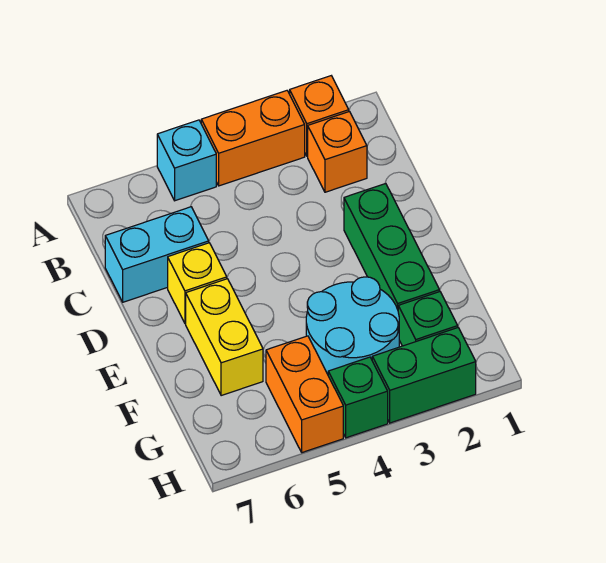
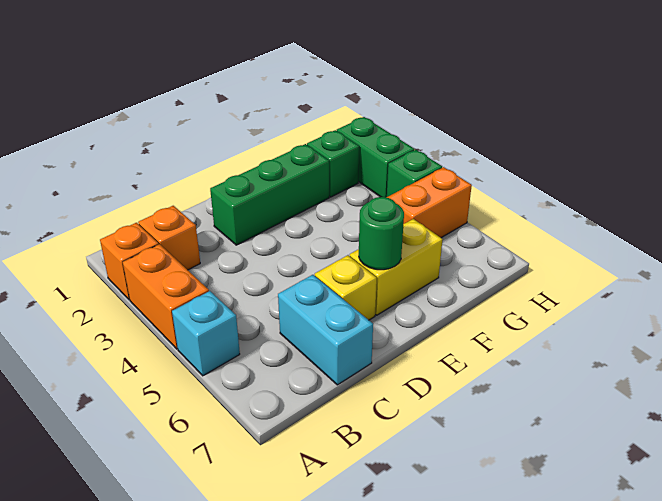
none -> green 1x1 round brick [359,197,404,270]
cyan 2x2 round brick [306,277,399,374] -> none

